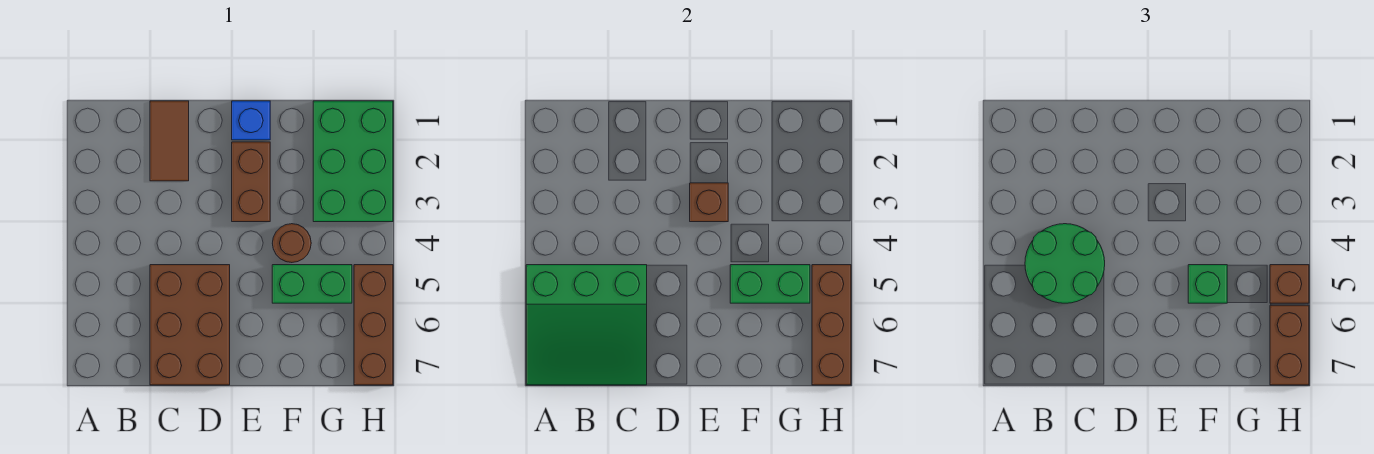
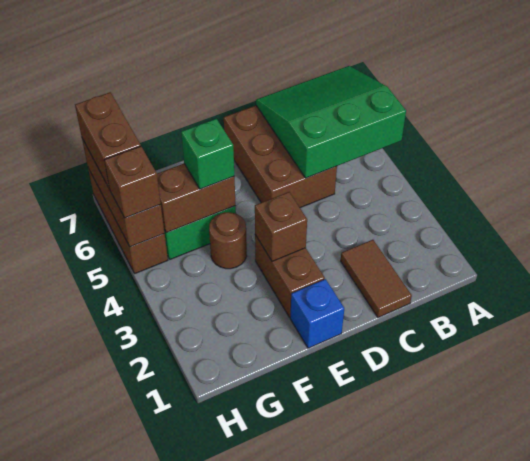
green 2x2 round brick [1025,224,1105,303] -> none
green 1x2 brick [730,265,810,303] -> brown 1x2 brick [157,164,236,233]
green 2x3 brick [313,101,393,222] -> none

